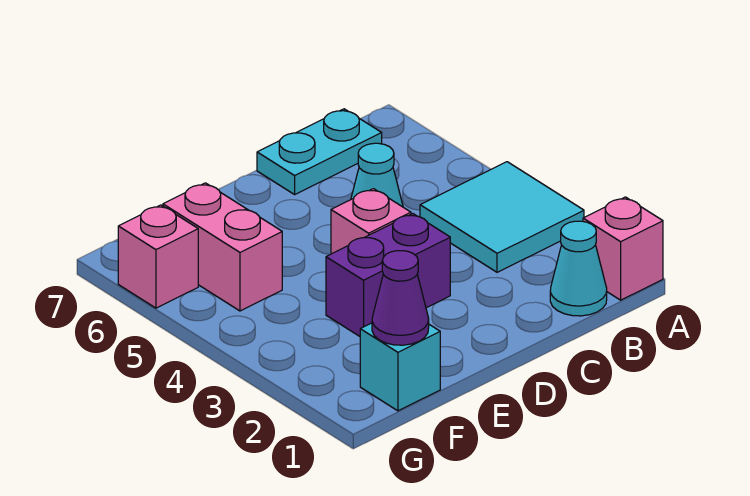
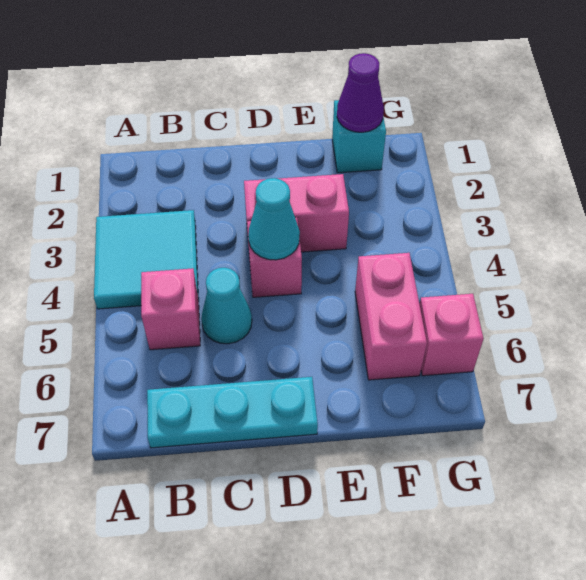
pink 1x1 brick [583,197,663,300] -> pink 1x1 brick moved to [141,268,200,350]
cyan 1x1 cone [550,221,607,316] -> cyan 1x1 cone moved to [248,178,300,260]
cyan 1x2 plate [257,109,382,194] -> cyan 1x3 plate [147,377,318,448]
purple 1x2 brick [326,214,450,336] -> pink 1x2 brick [244,174,349,252]

